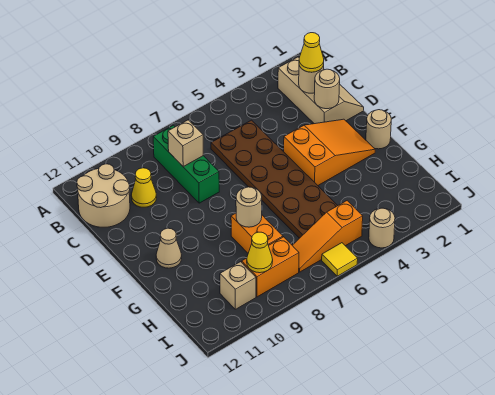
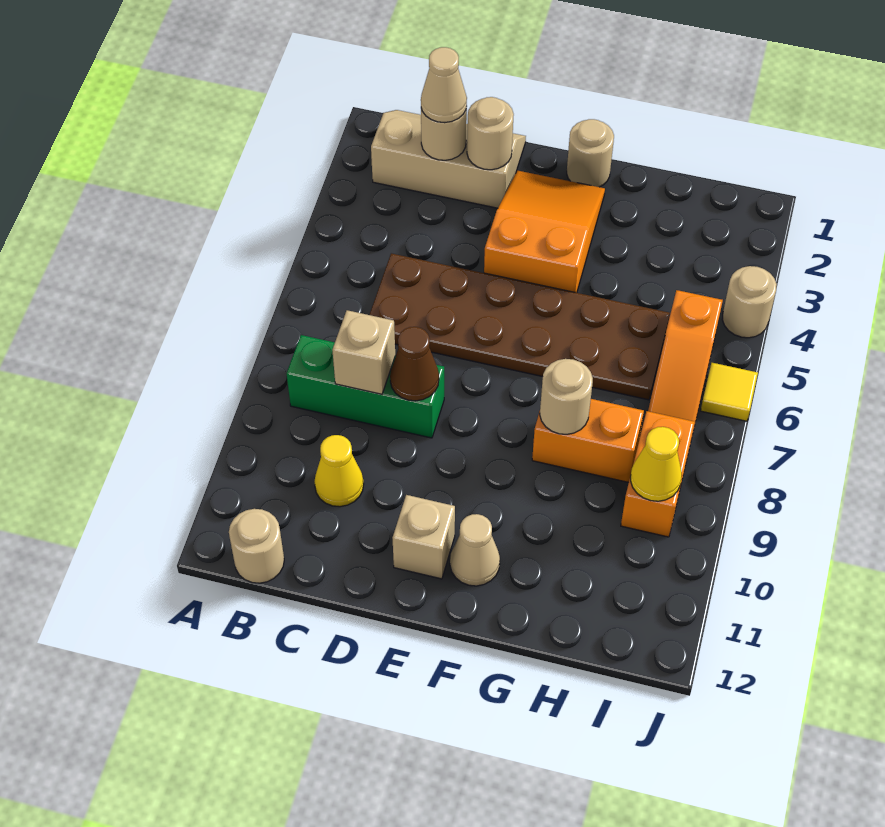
tan 2x2 round brick [77,164,130,227] -> tan 1x1 round brick [229,509,284,583]
yellow 1x1 cone [299,33,324,72] -> tan 1x1 cone [421,47,467,123]
none -> brown 1x1 cone [390,327,439,401]
tan 1x1 brick [220,262,256,309] -> tan 1x1 brick moved to [393,495,455,579]

